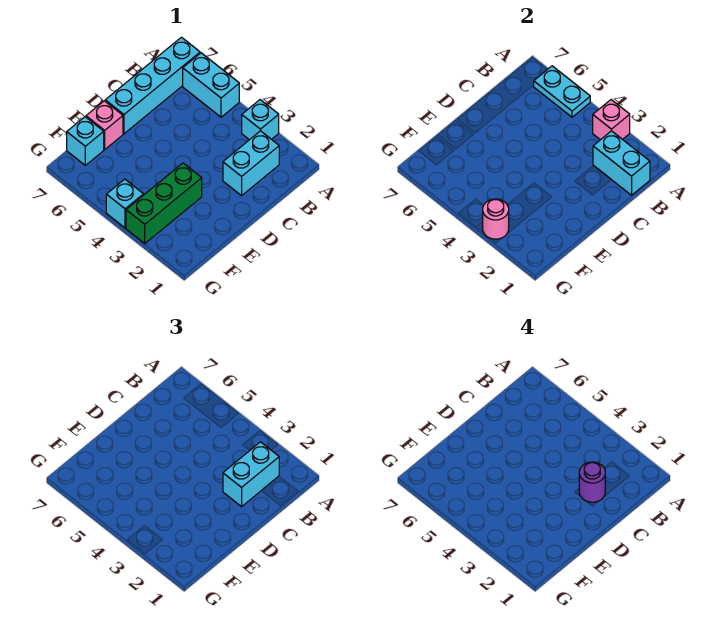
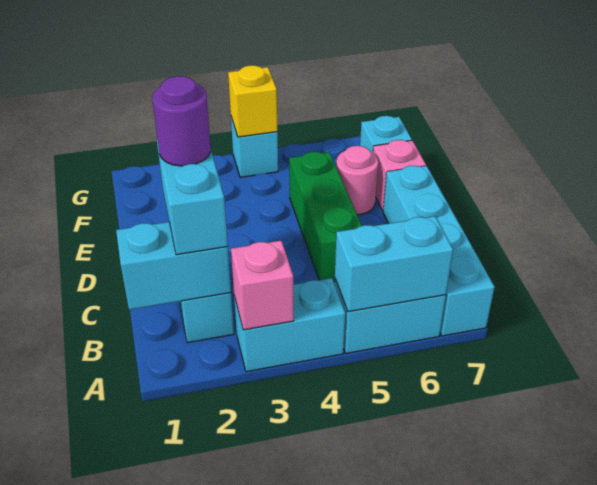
cyan 1x1 brick [242,100,279,140] -> cyan 1x2 brick [234,278,345,372]
cyan 1x2 plate [534,66,590,117] -> cyan 1x2 brick [335,216,453,312]
green 1x3 brick [126,163,202,243] -> green 1x3 brick moved to [289,152,362,281]
pink 1x1 round brick [482,199,509,239] -> pink 1x1 round brick moved to [336,146,378,214]
none -> yellow 1x1 brick [228,65,277,137]

